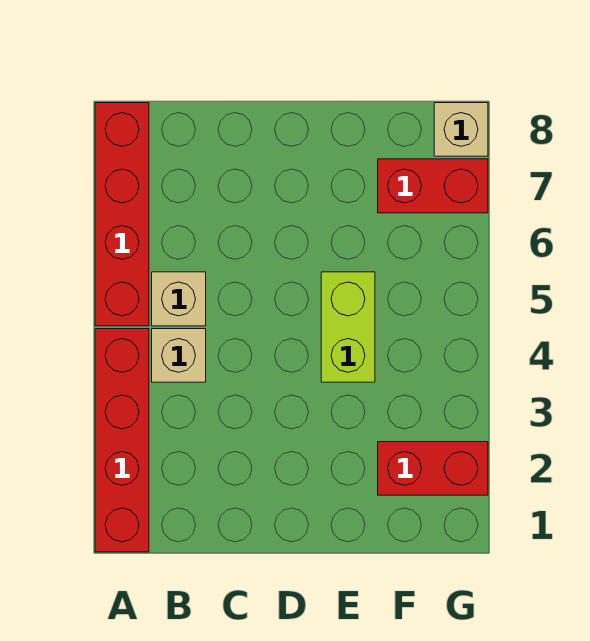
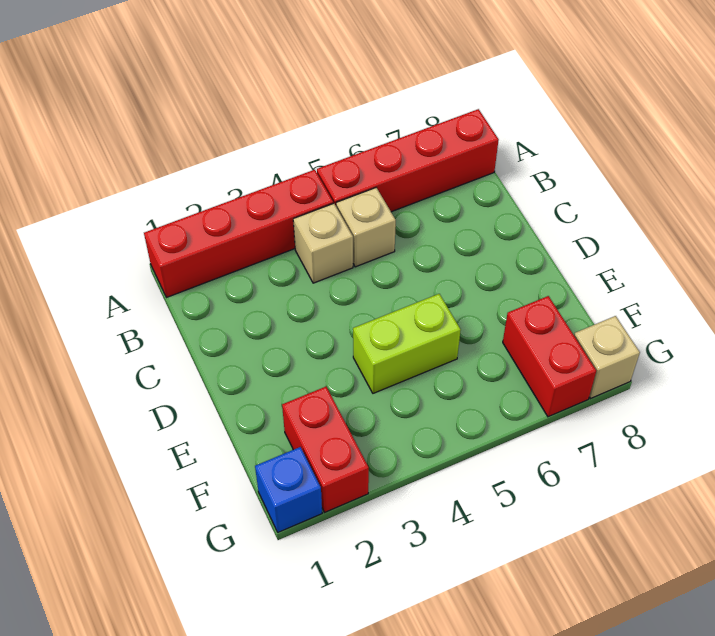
none -> blue 1x1 brick [255,447,322,532]

